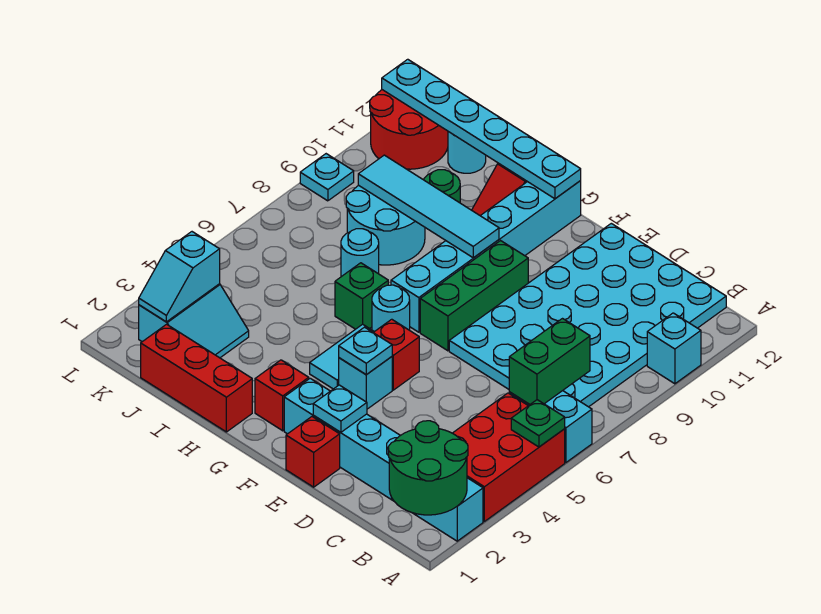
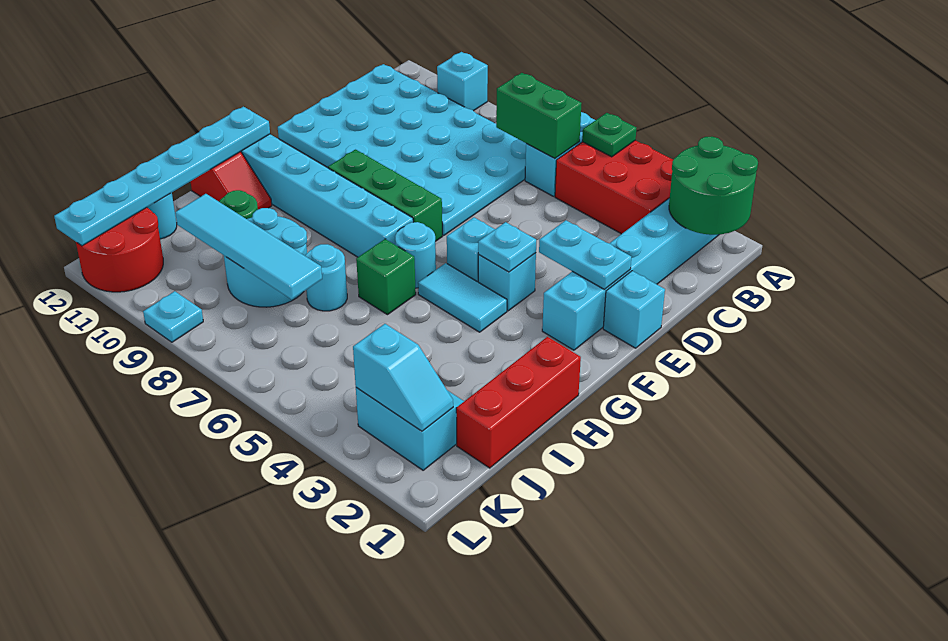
red 1x1 brick [286,417,340,487] -> cyan 1x1 brick [603,271,665,348]
cyan 1x1 plate [313,385,367,432] -> cyan 1x2 plate [539,220,631,290]
red 1x1 brick [373,319,419,390] -> cyan 1x1 brick [447,217,495,282]
red 1x1 brick [255,360,309,431] -> none
cyan 1x4 tile [358,155,499,258] -> cyan 1x4 tile turned to [175,194,322,299]

